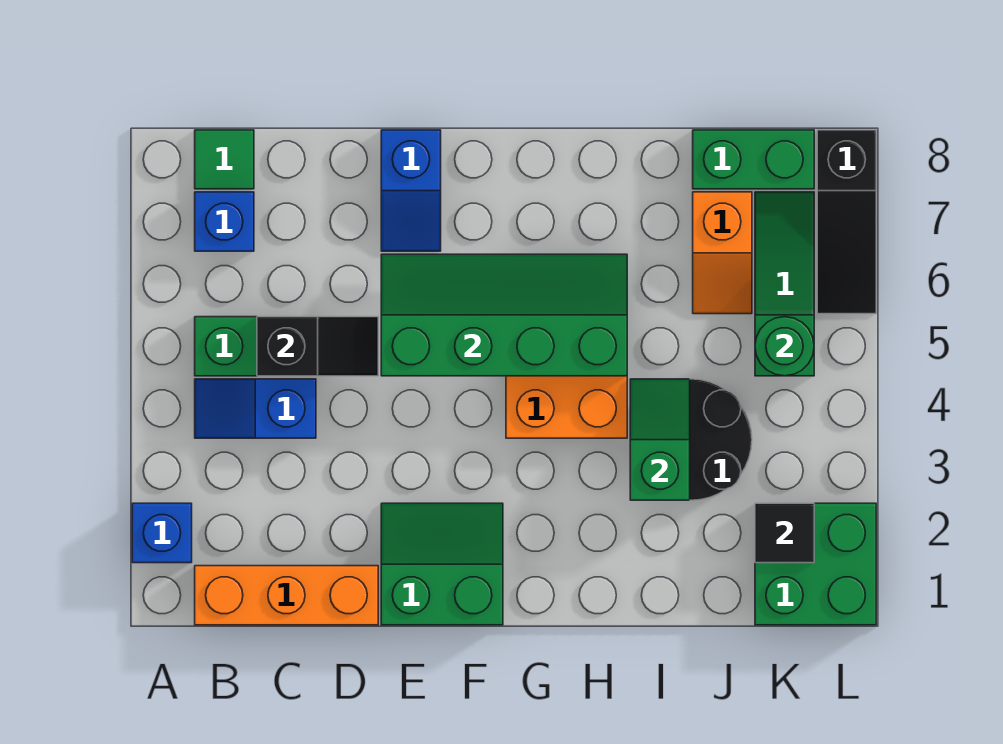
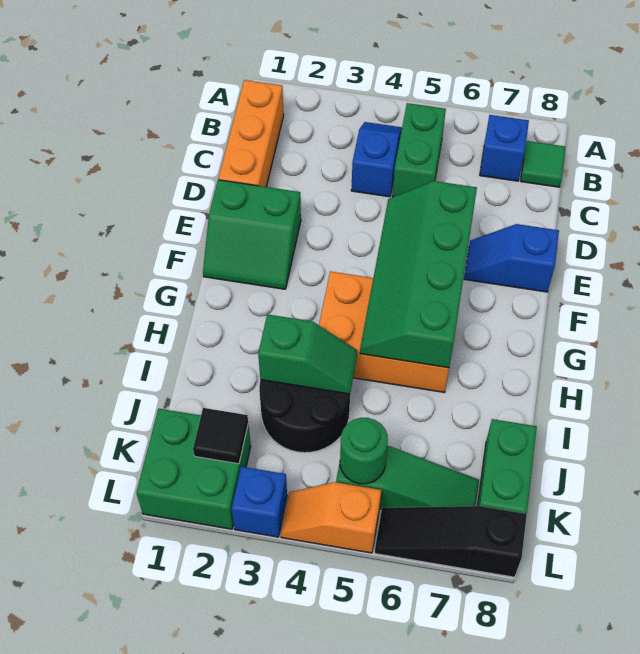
blue 1x1 brick [132,503,192,563] -> blue 1x1 brick moved to [232,467,287,537]
black 1x2 slope [257,317,378,376] -> none
green 2x2 slope [381,503,503,625] -> green 2x2 slope turned to [203,180,301,289]
green 2x4 slope [381,254,627,376] -> green 2x4 slope turned to [360,181,477,368]
orange 1x2 slope [693,192,752,314] -> orange 1x2 slope moved to [281,482,381,553]

